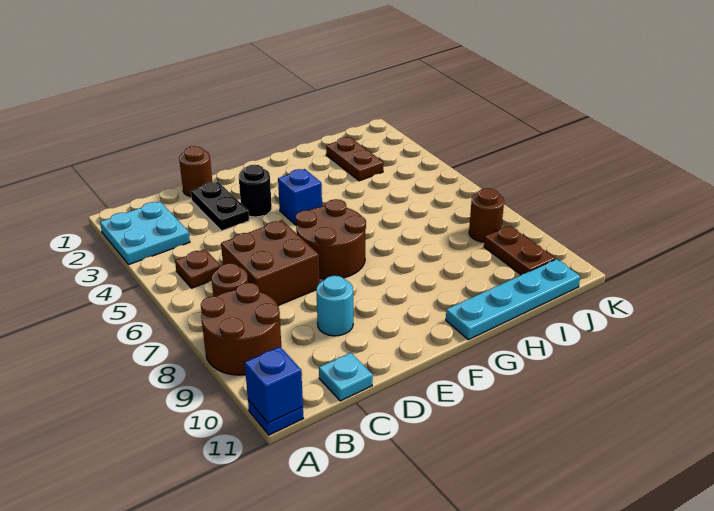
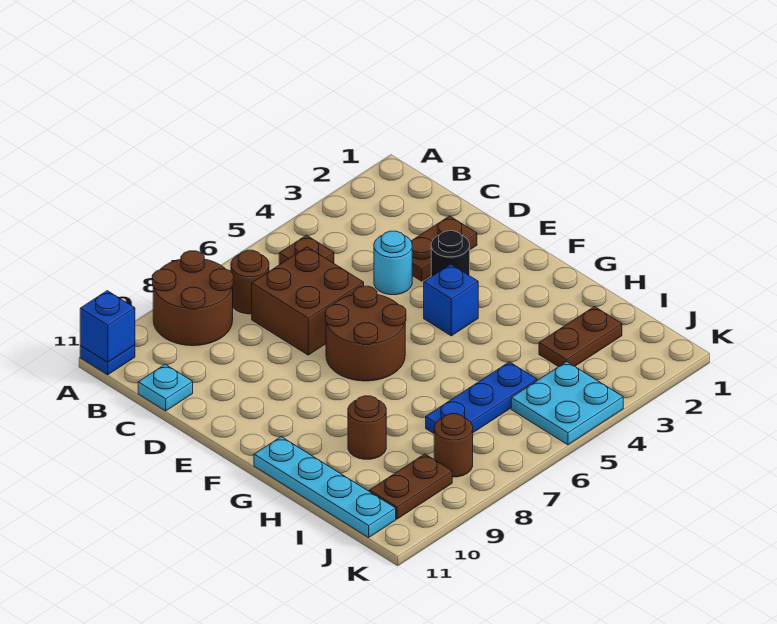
cyan 2x2 plate [100,202,190,264] -> cyan 2x2 plate moved to [511,362,623,445]
brown 1x1 round brick [179,146,212,197] -> brown 1x1 round brick moved to [348,396,386,459]
black 1x2 plate [191,182,249,231] -> brown 1x2 plate [411,216,477,281]
cyan 1x1 round brick [316,276,353,336] -> cyan 1x1 round brick moved to [374,231,412,295]
none -> blue 1x3 plate [426,362,537,433]

